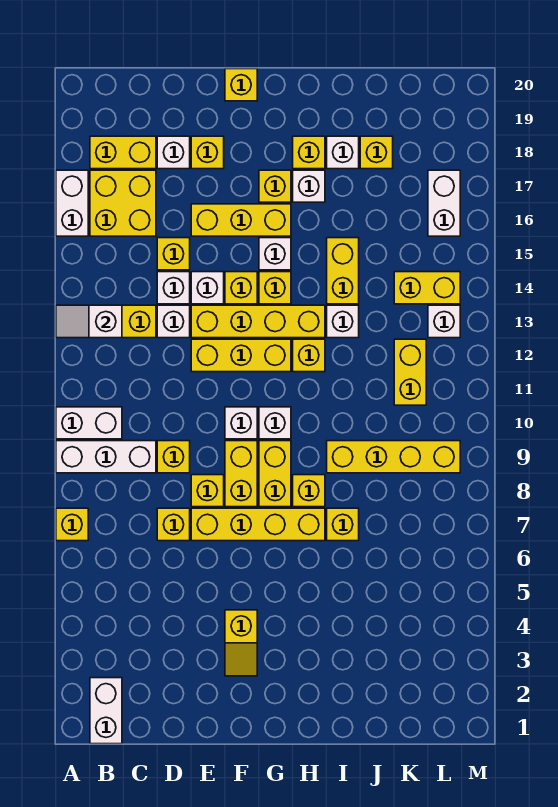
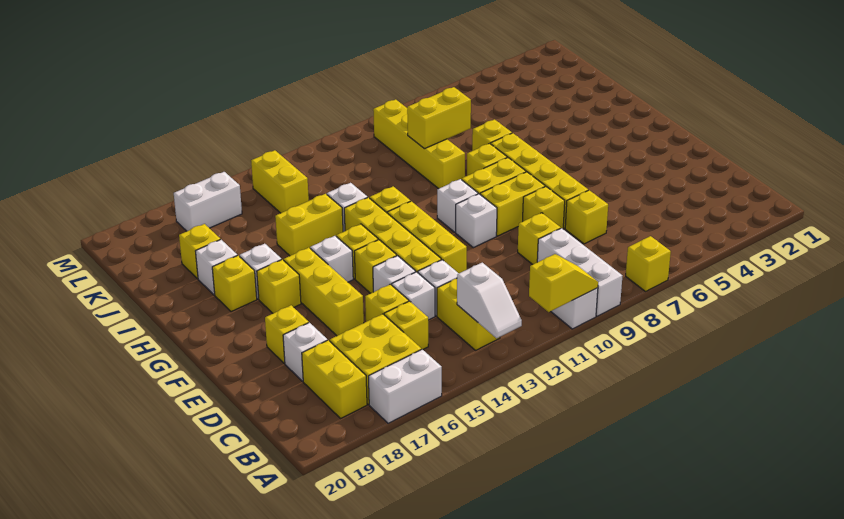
white 1x2 brick [90,678,122,744] -> none
yellow 1x2 slope [225,610,257,676] -> yellow 1x2 slope moved to [529,254,598,312]
yellow 1x1 brick [225,69,257,101] -> yellow 1x1 brick moved to [384,301,428,349]
yellow 1x2 brick [394,339,426,405] -> yellow 1x2 brick moved to [407,87,471,149]
white 1x1 brick [428,305,460,338] -> none

